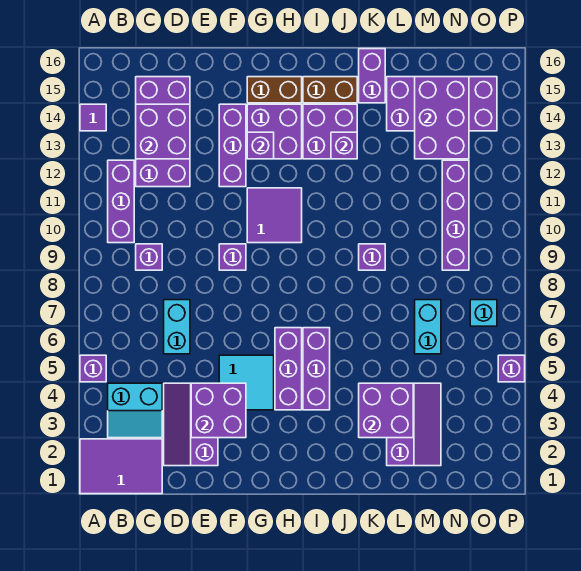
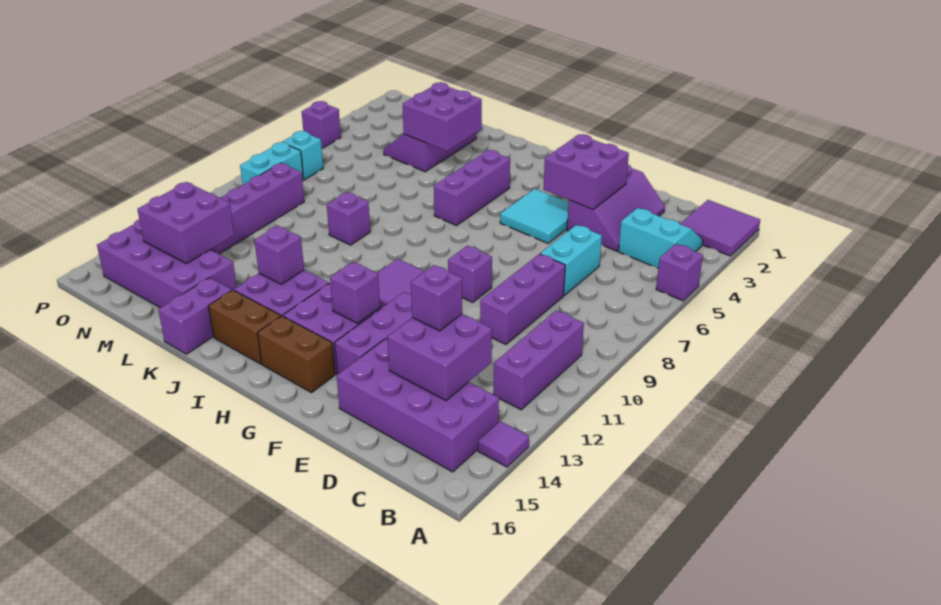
purple 2x3 tile [80,439,162,494] -> purple 2x2 tile [680,200,760,256]
purple 1x1 brick [136,244,162,270] -> purple 1x1 brick moved to [411,265,462,331]
purple 2x4 brick [136,77,190,187] -> purple 2x4 brick turned to [337,339,499,472]
purple 1x3 brick [275,328,302,410] -> purple 1x3 brick moved to [480,254,565,344]
cyan 1x2 brick [415,300,441,354] -> cyan 1x2 brick moved to [240,142,304,185]
purple 2x3 brick [415,77,469,159] -> purple 2x2 brick [137,182,234,264]

